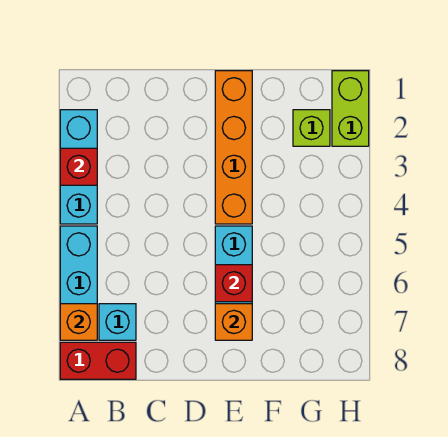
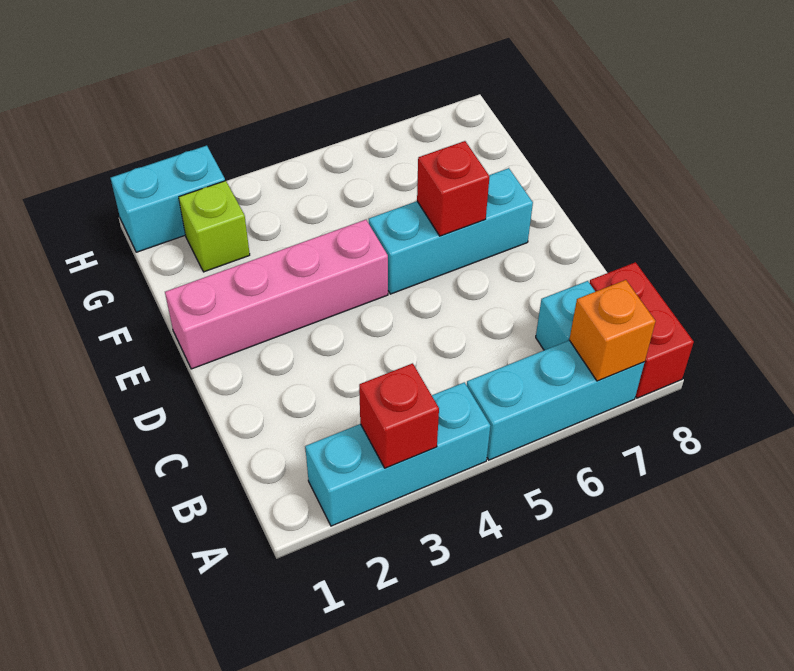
orange 1x4 brick [215,71,252,224] -> pink 1x4 brick [165,220,388,369]
orange 1x1 brick [215,304,252,340] -> none
lime 1x2 brick [332,71,369,146] -> cyan 1x2 brick [111,146,225,252]

